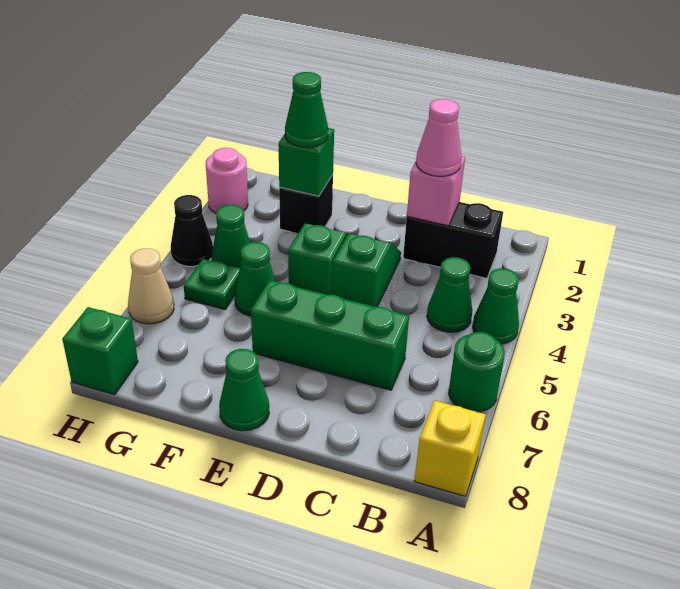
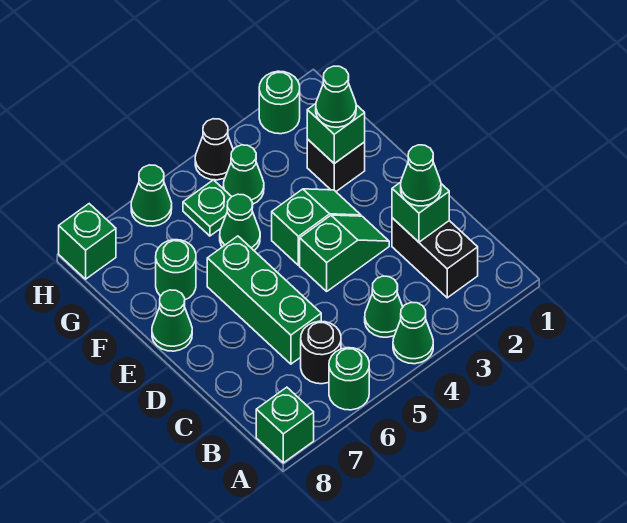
yellow 1x1 brick [415,400,486,496] -> green 1x1 brick [256,387,314,463]
none -> black 1x1 round brick [301,321,341,384]
pink 1x1 brick [407,156,465,226] -> green 1x1 brick [392,182,449,242]
pink 1x1 cone [416,99,462,176] -> green 1x1 cone [401,145,441,206]
none -> green 1x1 round brick [156,240,196,300]
pink 1x1 round brick [206,148,248,213] -> green 1x1 round brick [259,71,300,134]
tan 1x1 cone [128,249,174,324] -> green 1x1 cone [131,165,172,226]

